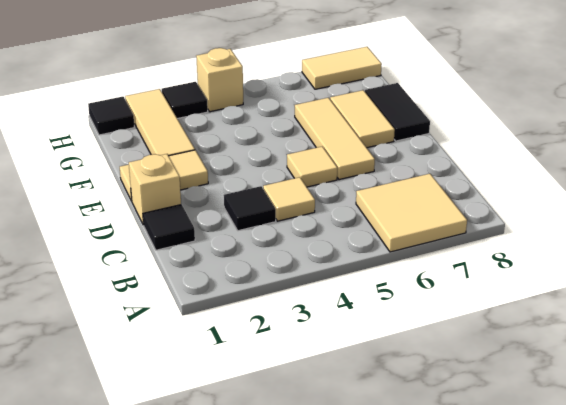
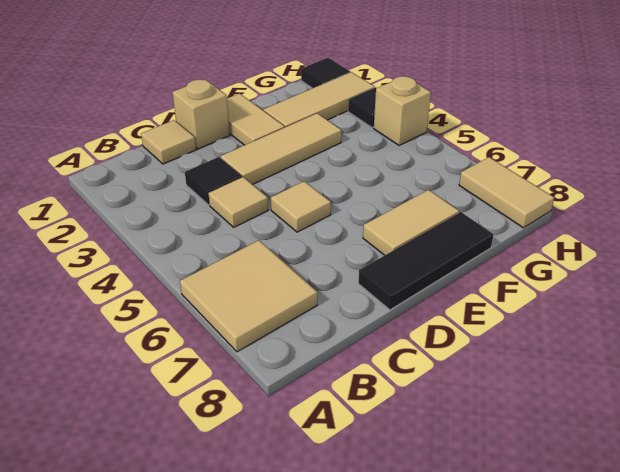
black 1x1 tile [143,205,195,250] -> tan 1x1 tile [141,120,196,164]
tan 1x3 tile [295,98,375,180] -> tan 1x3 tile moved to [221,113,341,185]
black 1x2 tile [365,83,430,141] -> black 1x3 tile [358,212,493,310]

